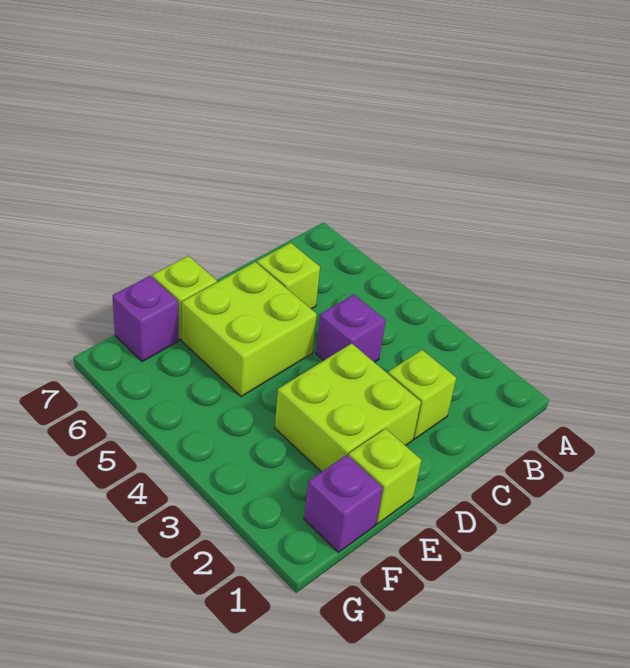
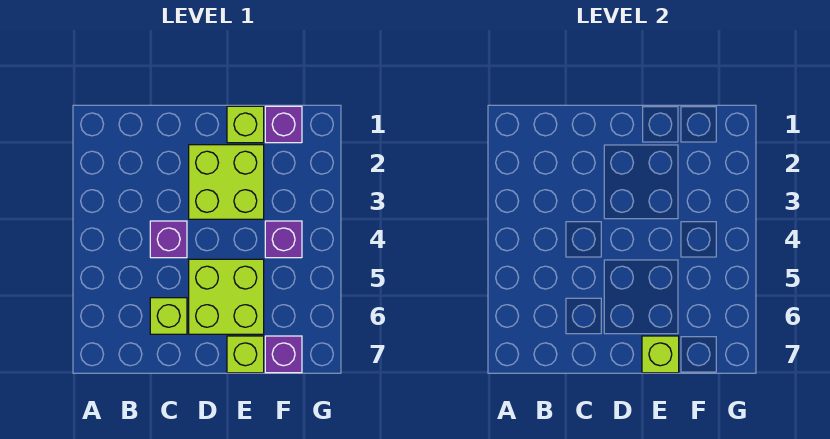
lime 1x1 brick [388,350,456,439] -> lime 1x1 brick moved to [642,336,679,373]
none -> purple 1x1 brick [265,221,302,258]

